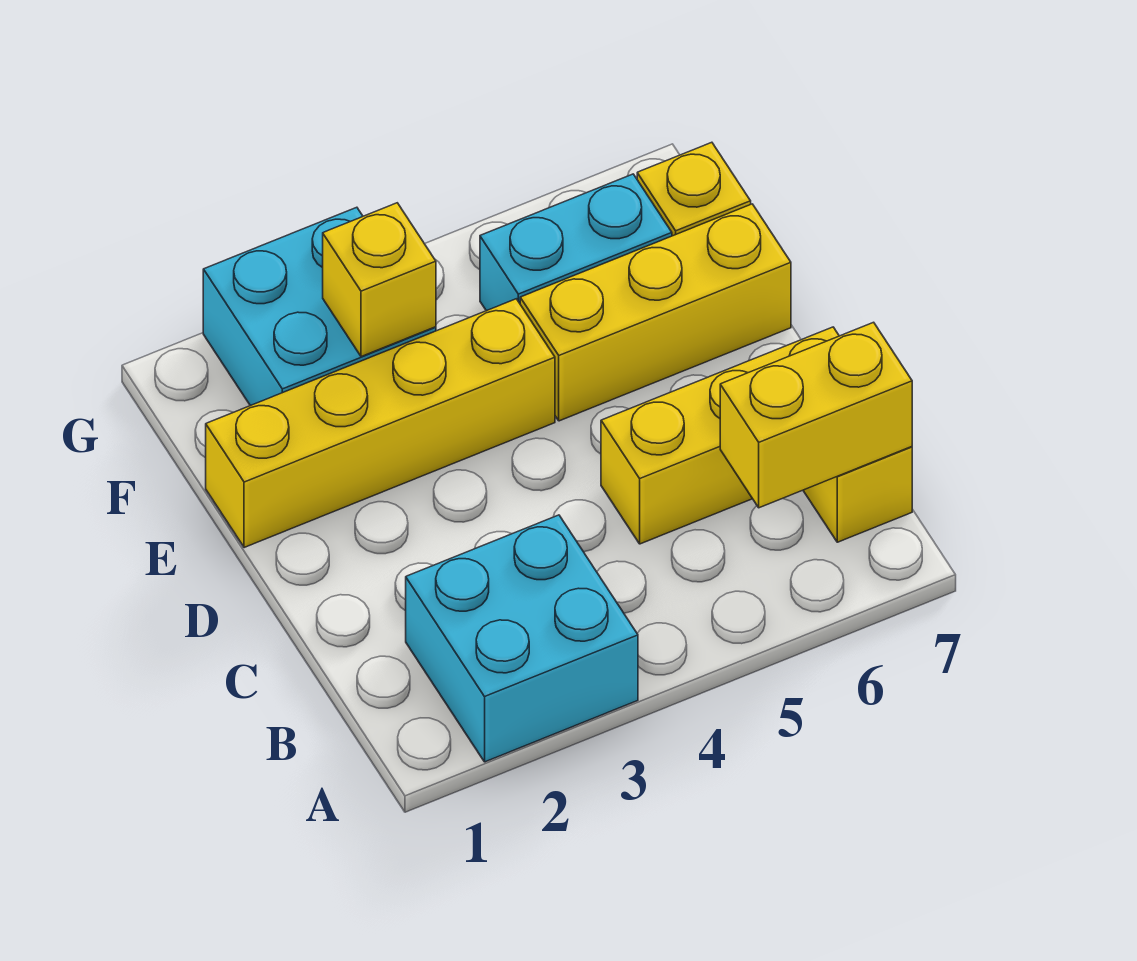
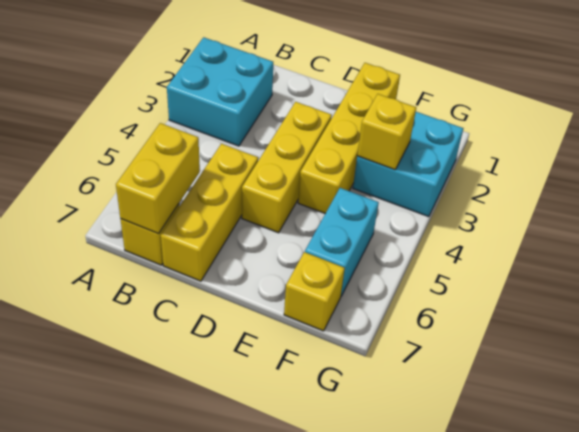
yellow 1x3 brick [520,204,791,421] -> yellow 1x3 brick moved to [242,102,332,233]

